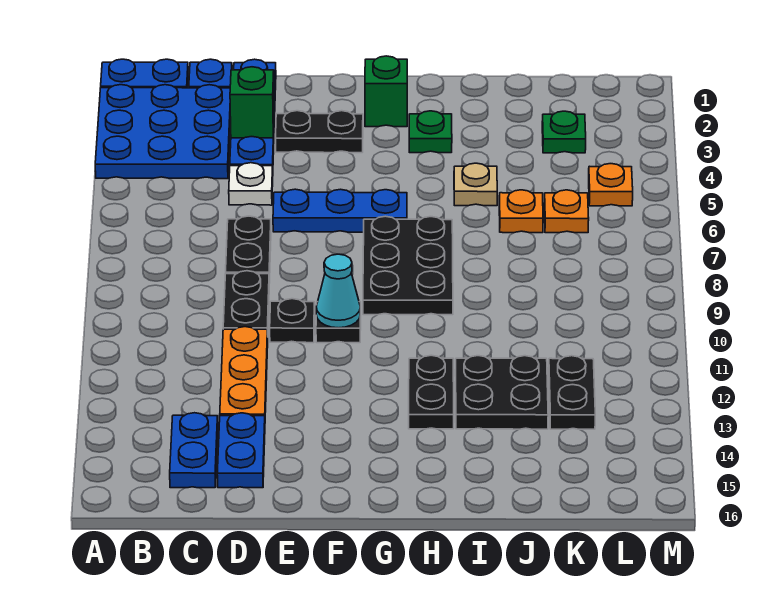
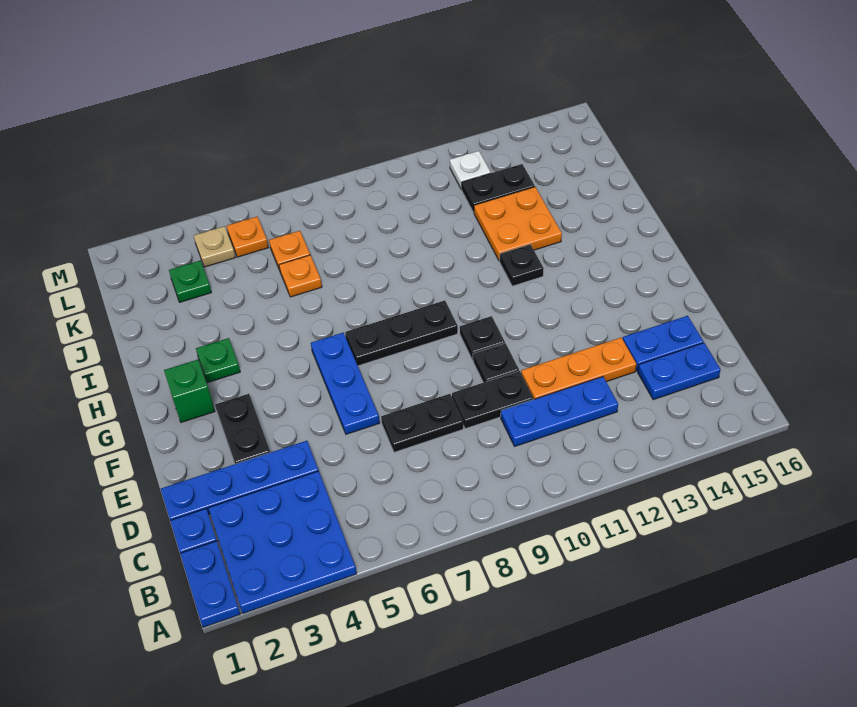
none -> blue 1x3 plate [501,377,618,446]
green 1x1 brick [230,67,274,138] -> none
white 1x1 plate [229,163,273,205] -> white 1x1 plate moved to [450,151,491,190]
cyan 1x1 cone [316,254,360,328] -> none
black 2x3 plate [363,216,453,315] -> black 1x3 plate [345,301,458,366]
black 1x2 plate [409,355,454,429] -> black 1x1 plate [500,244,544,286]
tan 1x1 plate [454,163,497,206] -> tan 1x1 plate moved to [194,226,236,267]
black 2x2 plate [455,356,548,429] -> orange 2x2 plate [474,187,562,261]

